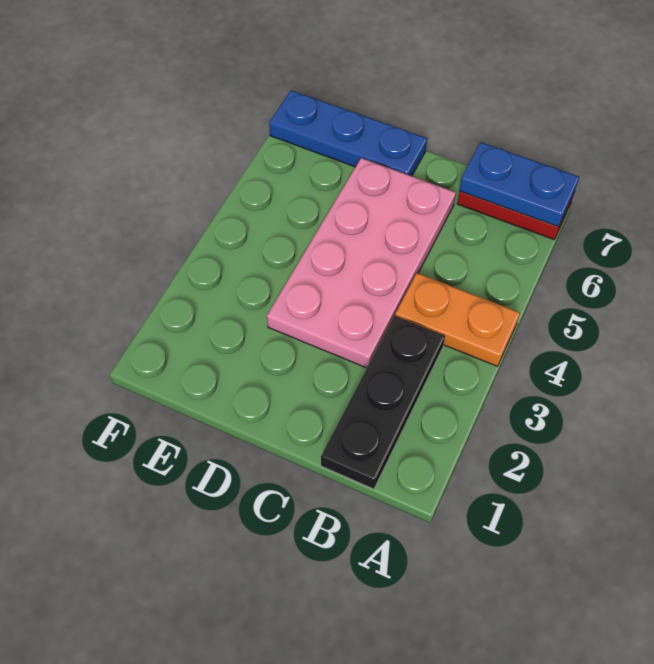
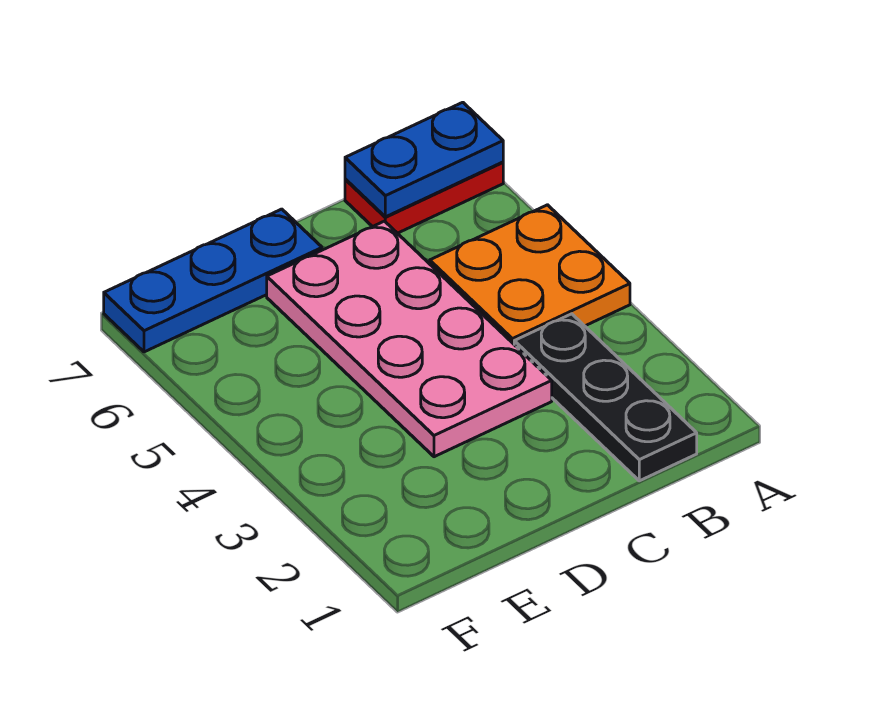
orange 1x2 plate [395,273,520,366] -> orange 2x2 plate [430,205,630,344]

